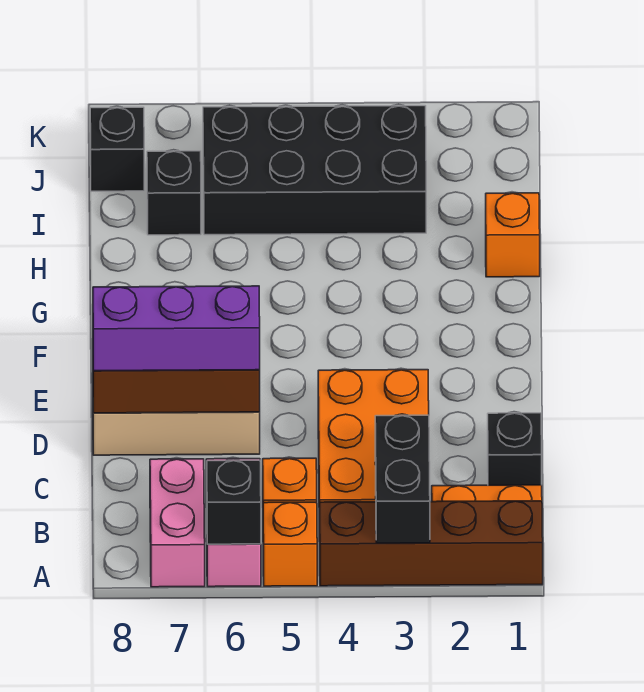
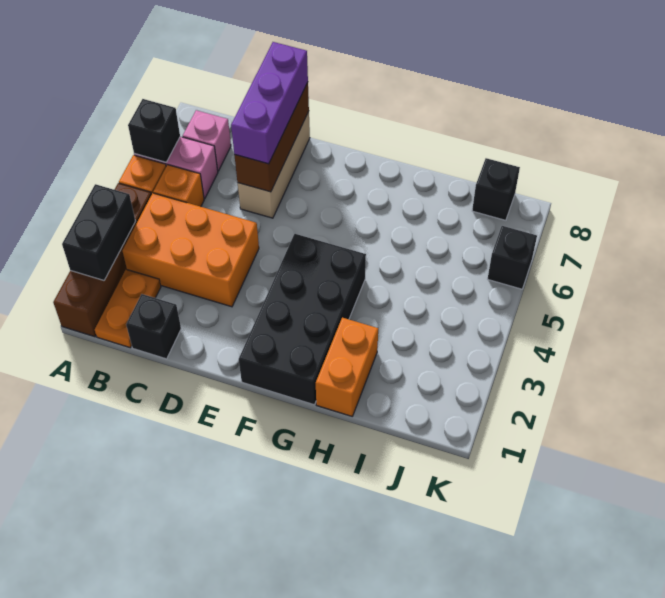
black 1x2 brick [375,415,430,543] -> black 1x2 brick turned to [62,184,135,280]
pink 1x2 brick [150,459,205,587] -> pink 1x1 brick [183,110,231,171]
orange 1x1 brick [486,193,540,277] -> orange 1x2 brick [316,318,378,416]
black 2x4 brick [203,106,426,235] -> black 2x4 brick moved to [239,234,366,405]
black 1x1 brick [147,151,201,235] -> black 1x1 brick moved to [488,226,537,289]

